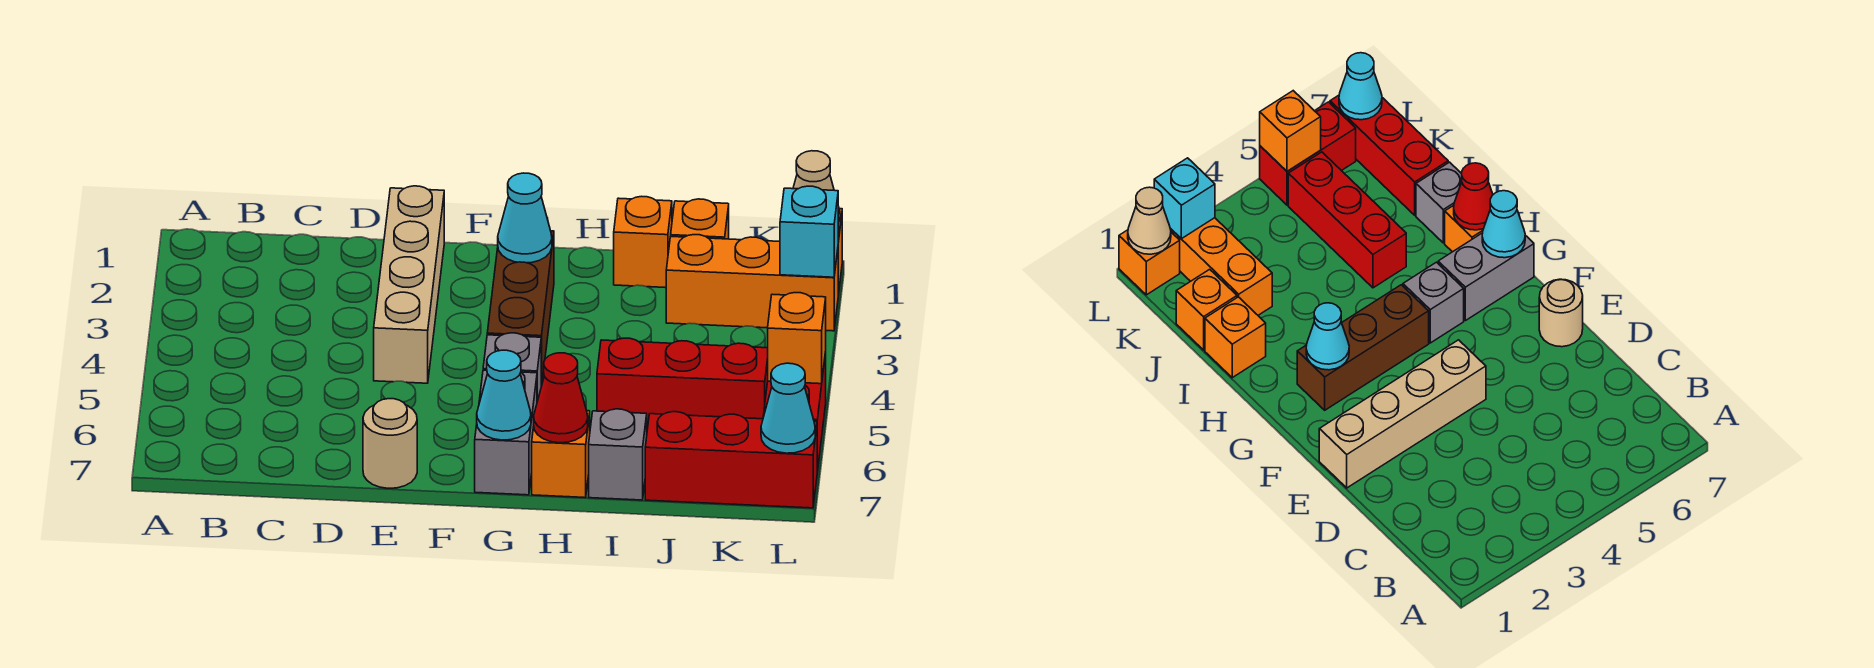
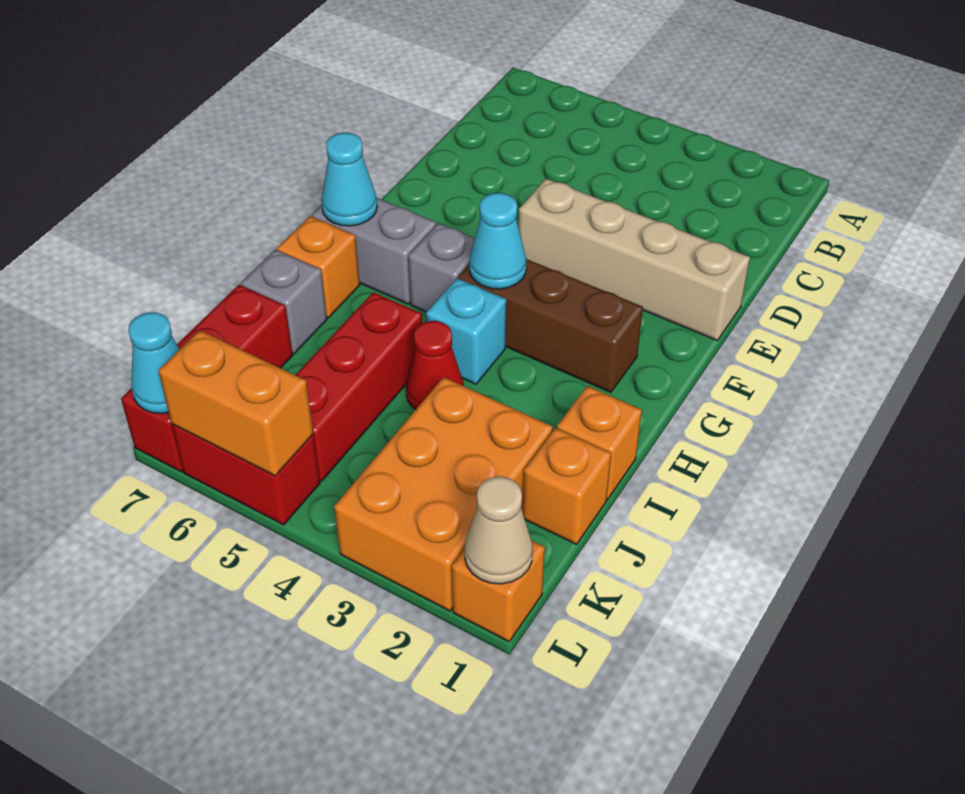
tan 1x1 round brick [363,399,417,488] -> none
cyan 1x1 cone [498,173,552,263] -> cyan 1x1 cone moved to [469,193,526,289]
red 1x1 cone [534,353,588,443] -> red 1x1 cone moved to [406,321,464,409]
orange 1x3 brick [666,235,838,331] -> orange 2x3 brick [334,377,553,611]
cyan 1x1 brick [780,186,838,277] -> cyan 1x1 brick moved to [426,278,506,384]
orange 1x1 brick [768,293,826,384] -> orange 1x2 brick [158,330,313,476]

